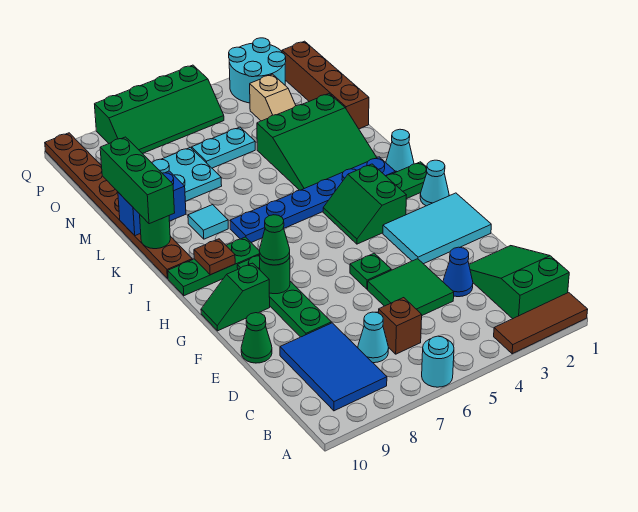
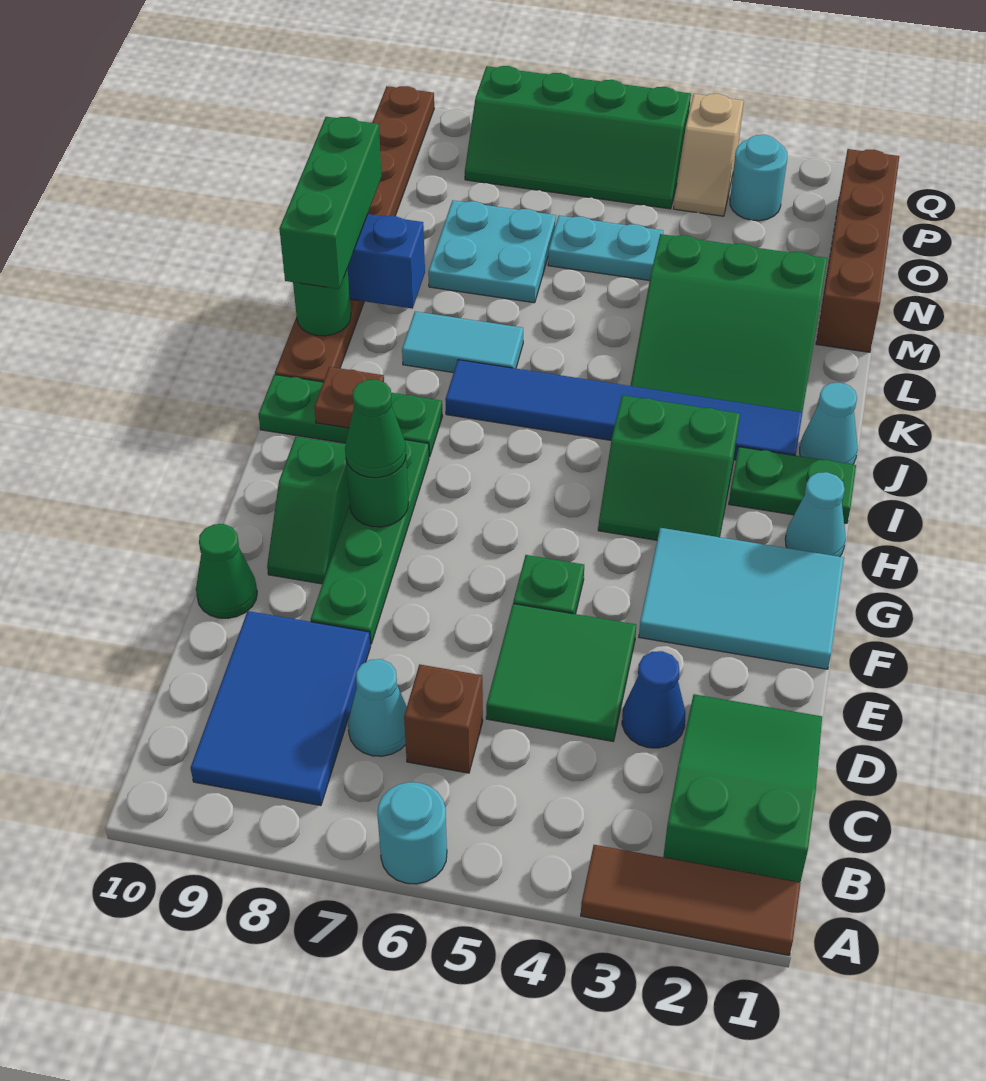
green 1x2 slope [201,263,270,331] -> green 1x2 slope turned to [267,437,350,584]
green 2x2 slope [323,164,406,244] -> green 2x2 slope turned to [598,395,740,540]
blue 1x6 plate [230,157,396,242] -> blue 1x6 tile [445,360,802,460]
cyan 1x1 tile [188,205,228,239] -> cyan 1x2 tile [402,311,523,373]
tan 1x2 slope [250,74,296,121] -> tan 1x2 slope moved to [674,94,744,216]
cyan 2x2 round brick [229,38,286,103] -> cyan 1x1 round brick [730,135,787,221]

